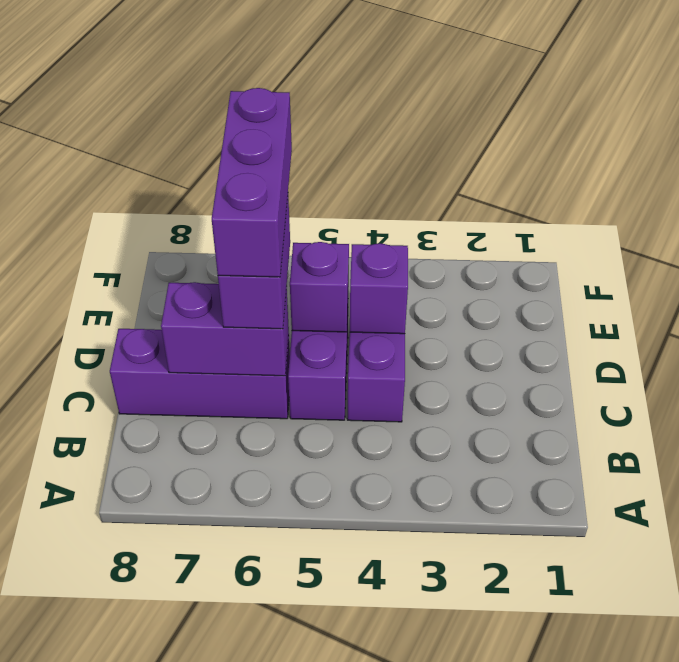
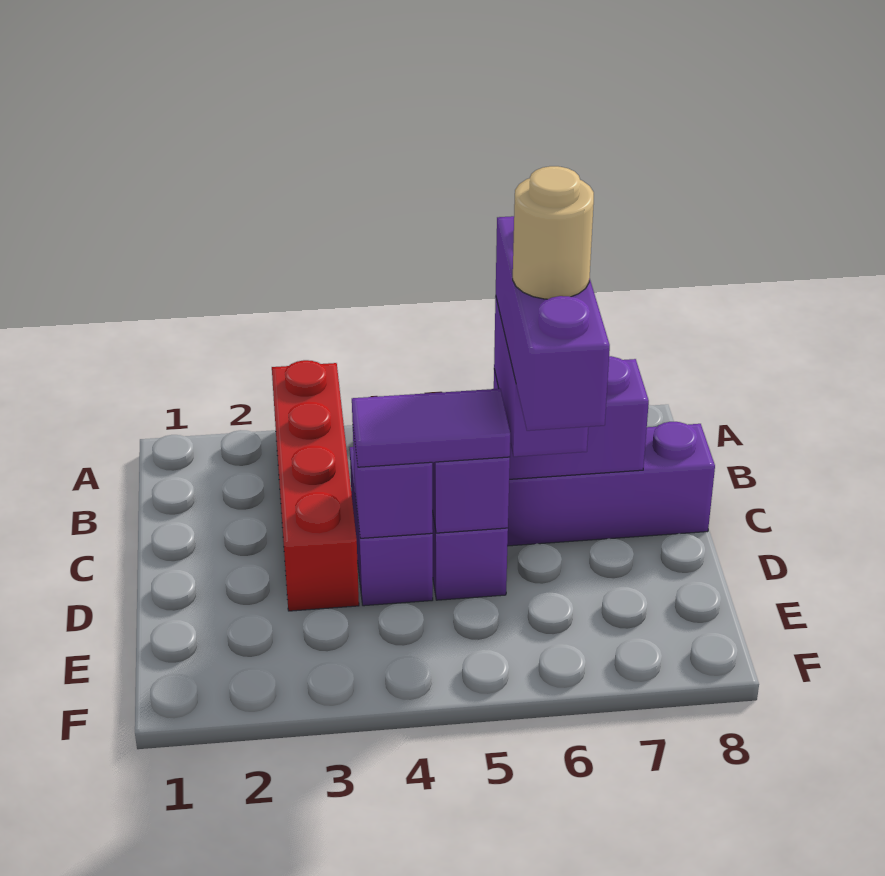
none -> red 1x4 brick [272,360,359,611]
none -> purple 1x2 tile [352,389,510,467]
none -> tan 1x1 round brick [513,166,594,299]

